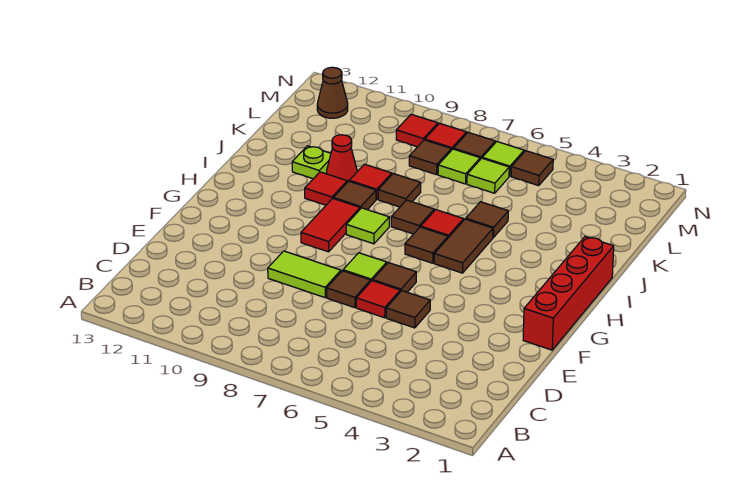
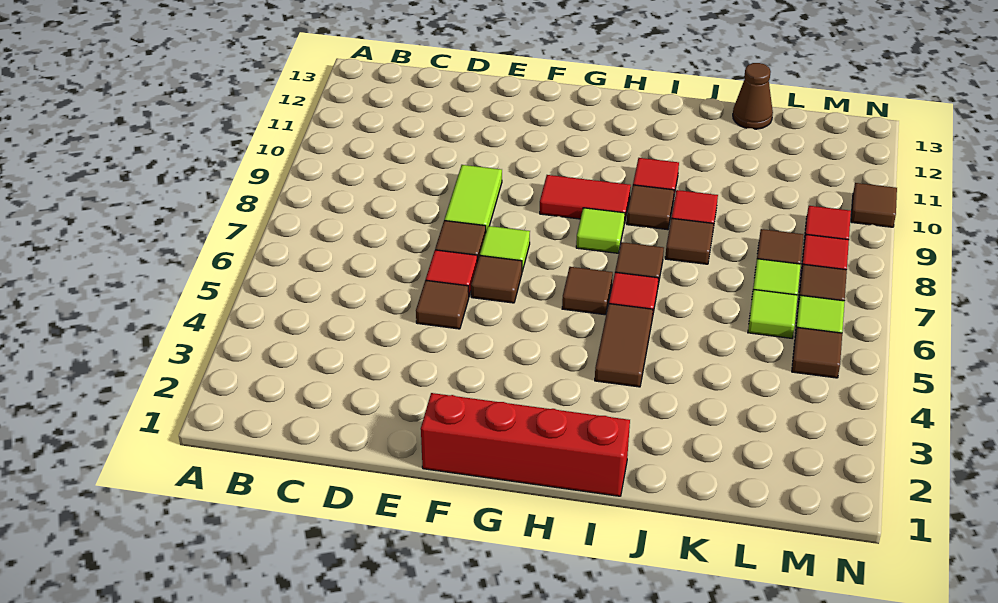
brown 1x2 tile [434,219,493,273] -> brown 1x2 tile turned to [595,304,653,387]
brown 1x1 tile [466,202,508,238] -> brown 1x1 tile moved to [851,183,897,227]
red 1x1 cone [326,135,357,182] -> none
lime 1x1 plate [292,146,331,179] -> none
brown 1x1 cone [317,67,348,118] -> brown 1x1 cone moved to [733,63,773,129]

